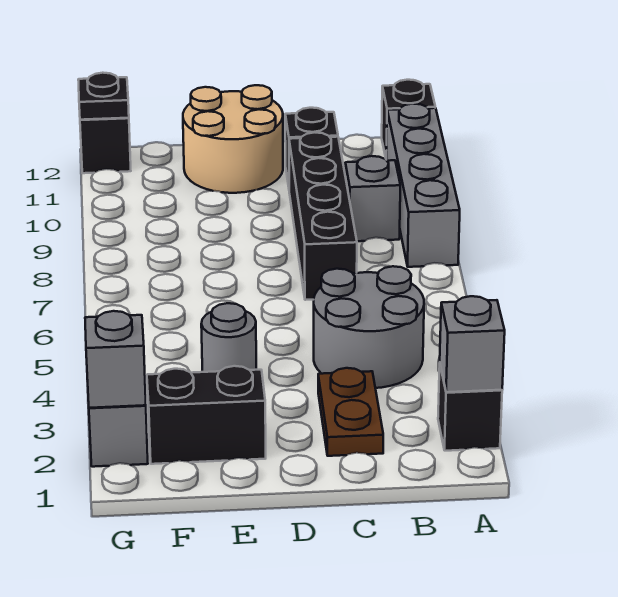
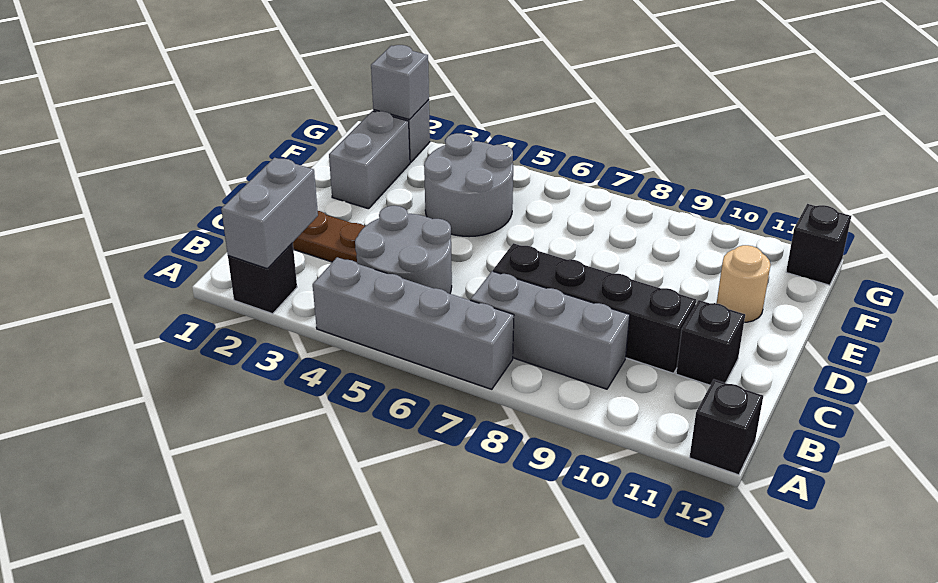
grey 1x1 brick [440,296,505,392] -> grey 1x2 brick [221,158,318,269]
grey 1x4 brick [387,104,460,267] -> grey 1x4 brick moved to [313,257,514,389]
grey 1x1 brick [345,156,400,241] -> grey 1x3 brick [471,271,630,389]
tan 2x2 round brick [183,85,283,193] -> tan 1x1 round brick [717,245,770,322]
black 1x2 brick [147,366,266,464] -> grey 1x2 brick [329,111,410,209]
grey 1x1 round brick [201,303,256,372] -> grey 2x2 round brick [424,133,513,237]
black 1x1 plate [78,73,129,120] -> none

